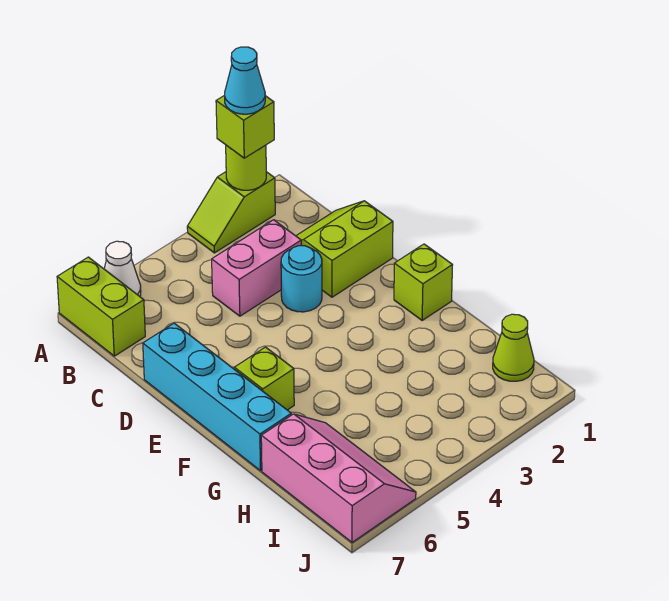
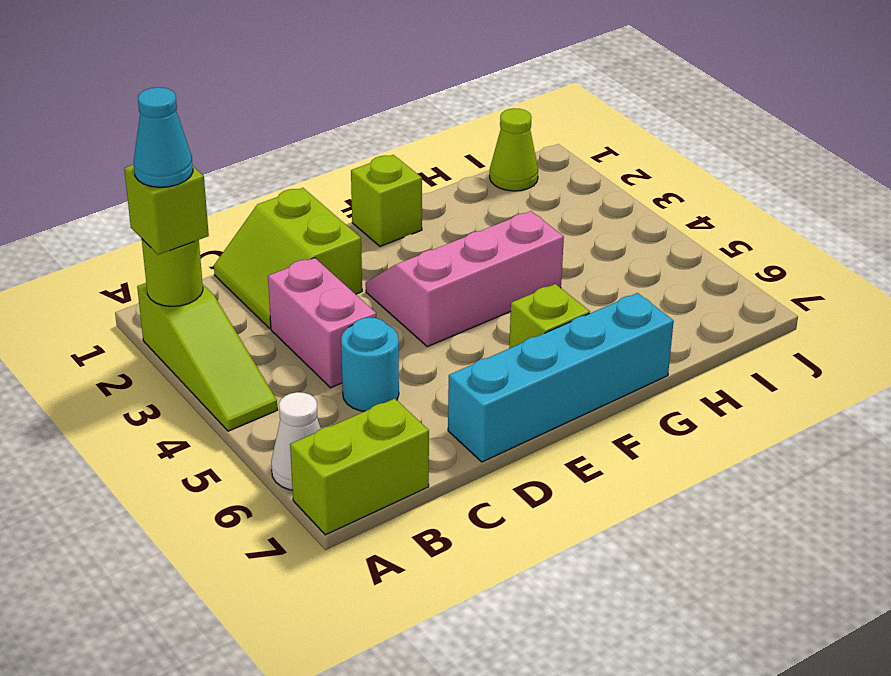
lime 1x2 slope [187,172,275,253] -> lime 1x3 slope [137,283,277,431]
cyan 1x1 round brick [281,246,322,312] -> cyan 1x1 round brick moved to [341,317,399,411]
pink 2x3 slope [261,414,416,542] -> pink 2x3 slope moved to [366,211,564,347]

